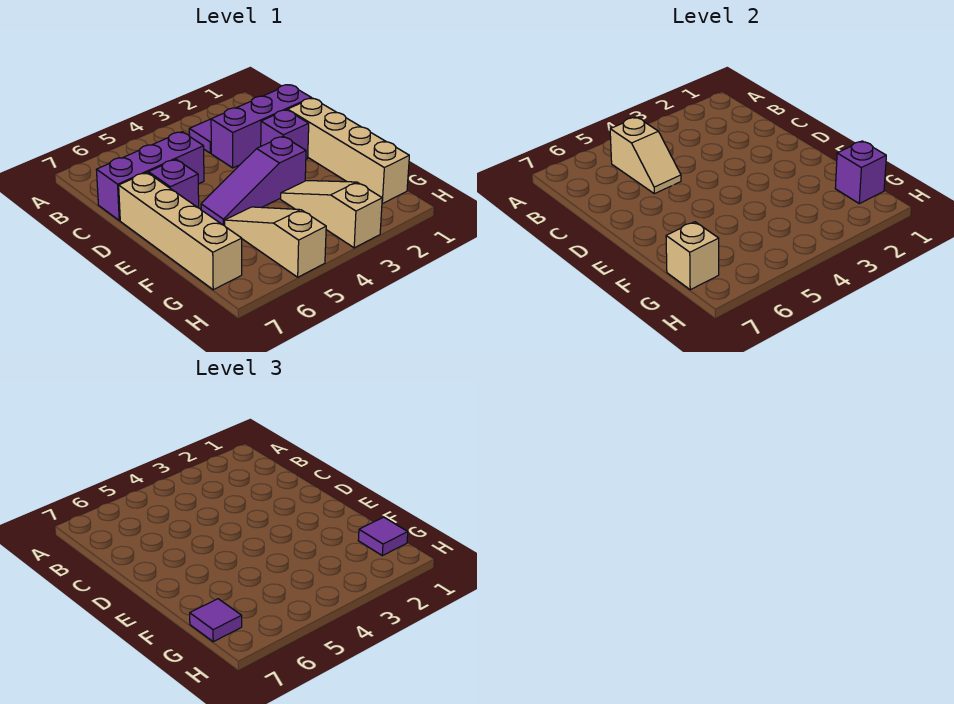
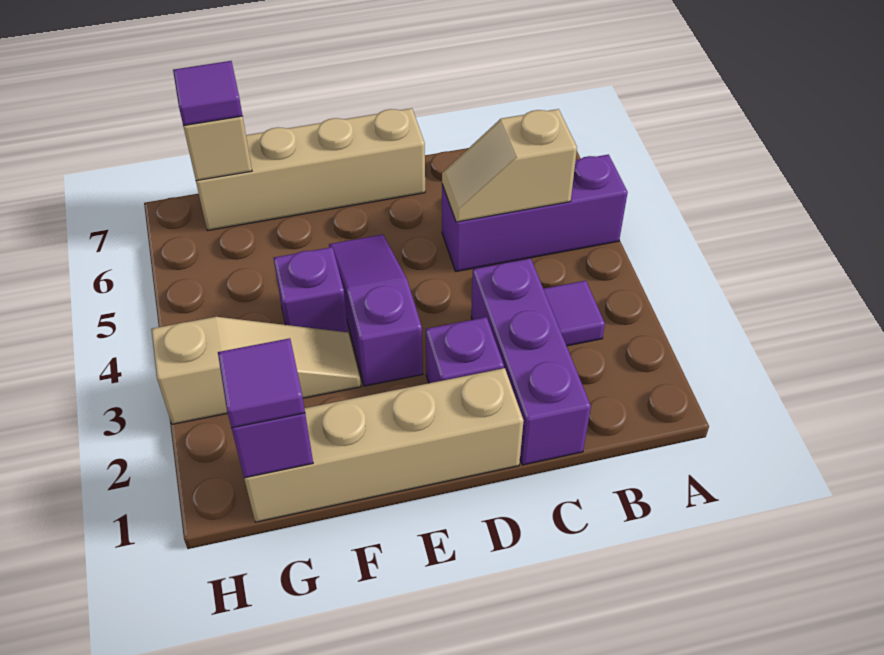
purple 1x3 brick [96,132,204,220] -> purple 1x3 brick turned to [442,155,628,272]
purple 1x1 brick [148,159,199,208] -> purple 1x1 brick moved to [274,247,348,332]
tan 1x3 slope [224,207,326,277] -> none

